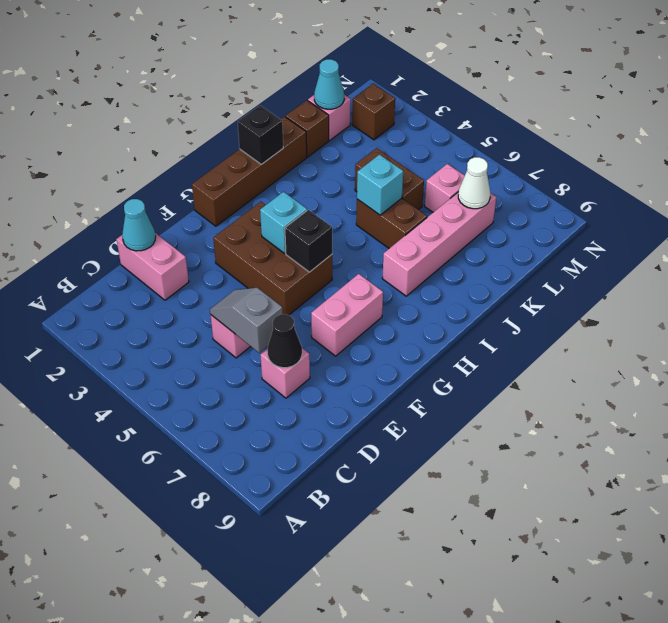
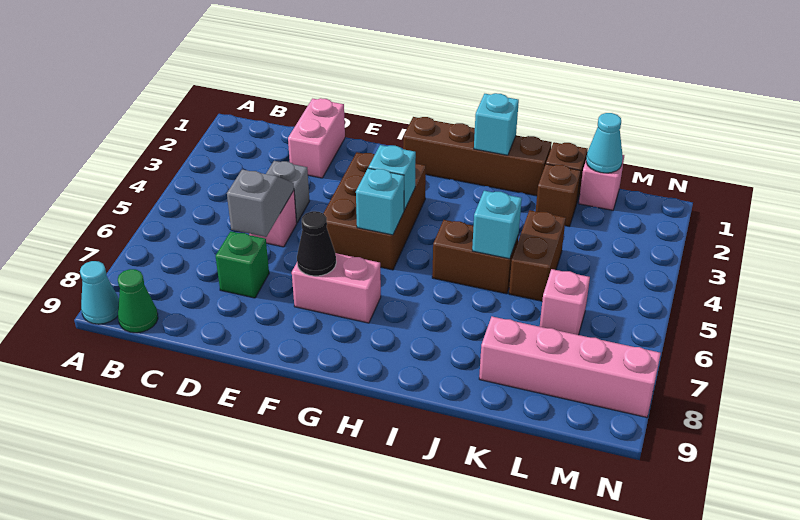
none -> green 1x1 cone [118,269,158,333]
cyan 1x1 cone [122,199,156,251] -> cyan 1x1 cone moved to [80,261,119,324]
none -> grey 1x1 brick [266,161,309,223]
pink 1x1 brick [260,348,310,398] -> green 1x1 brick [216,231,269,298]
black 1x1 cone [268,314,302,368] -> black 1x1 cone moved to [297,211,336,276]
black 1x1 brick [285,210,332,272] -> cyan 1x1 brick [356,168,404,235]
black 1x1 brick [238,105,283,164] -> cyan 1x1 brick [474,93,519,155]
pink 1x4 brick [382,193,496,296] -> pink 1x4 brick moved to [479,317,661,417]
brown 1x2 brick [356,198,427,248] -> brown 1x2 brick turned to [432,220,518,294]
white 1x1 cone [458,157,491,209] -> none
brown 1x1 brick [352,83,395,140] -> brown 1x1 brick moved to [536,164,581,226]

